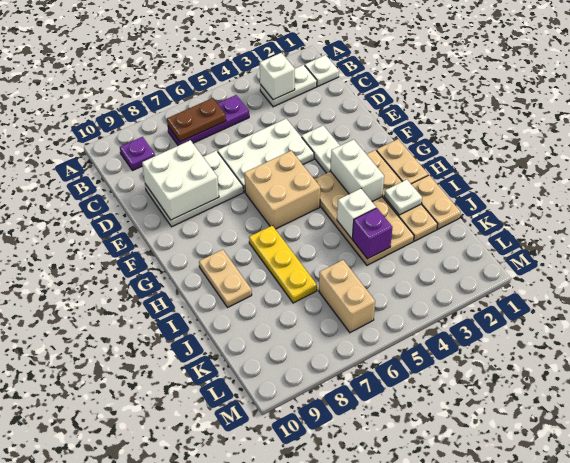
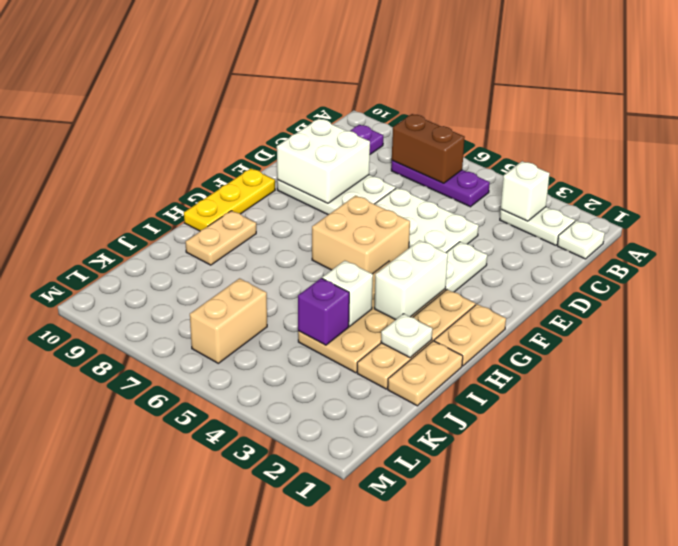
brown 1x2 plate [167,98,226,142] -> brown 1x2 brick [392,114,465,183]
yellow 1x3 plate [249,225,317,303] -> yellow 1x3 plate moved to [184,169,275,231]

